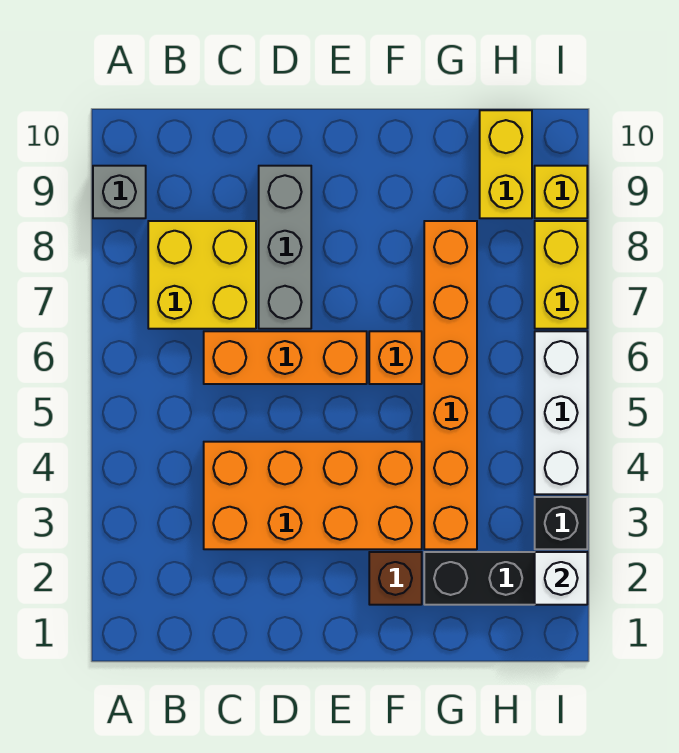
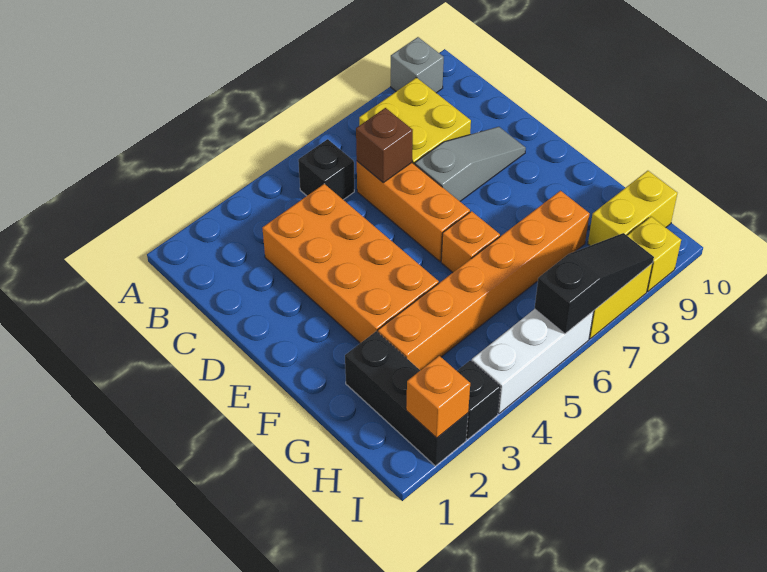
none -> black 1x1 brick [298,139,354,200]
grey 1x3 brick [259,166,311,329] -> grey 1x3 slope [415,127,526,201]
brown 1x1 brick [369,552,422,605] -> brown 1x1 brick moved to [356,108,413,183]
white 1x1 brick [535,552,587,605] -> orange 1x1 brick [406,356,470,438]
none -> black 1x3 slope [535,233,654,334]

